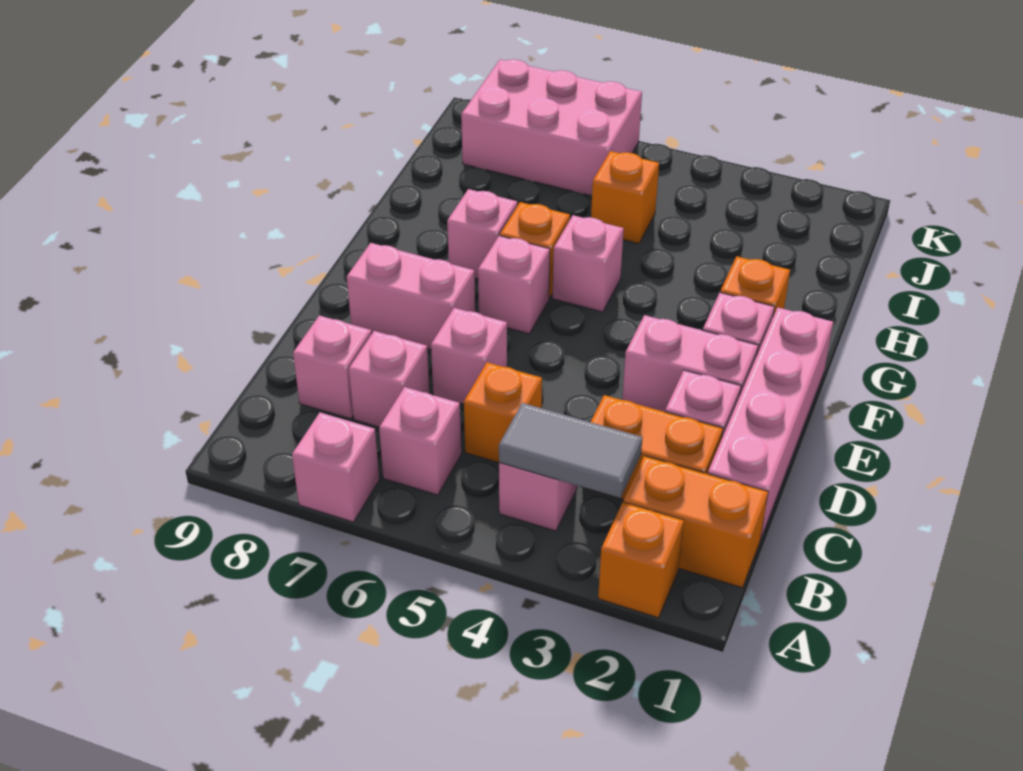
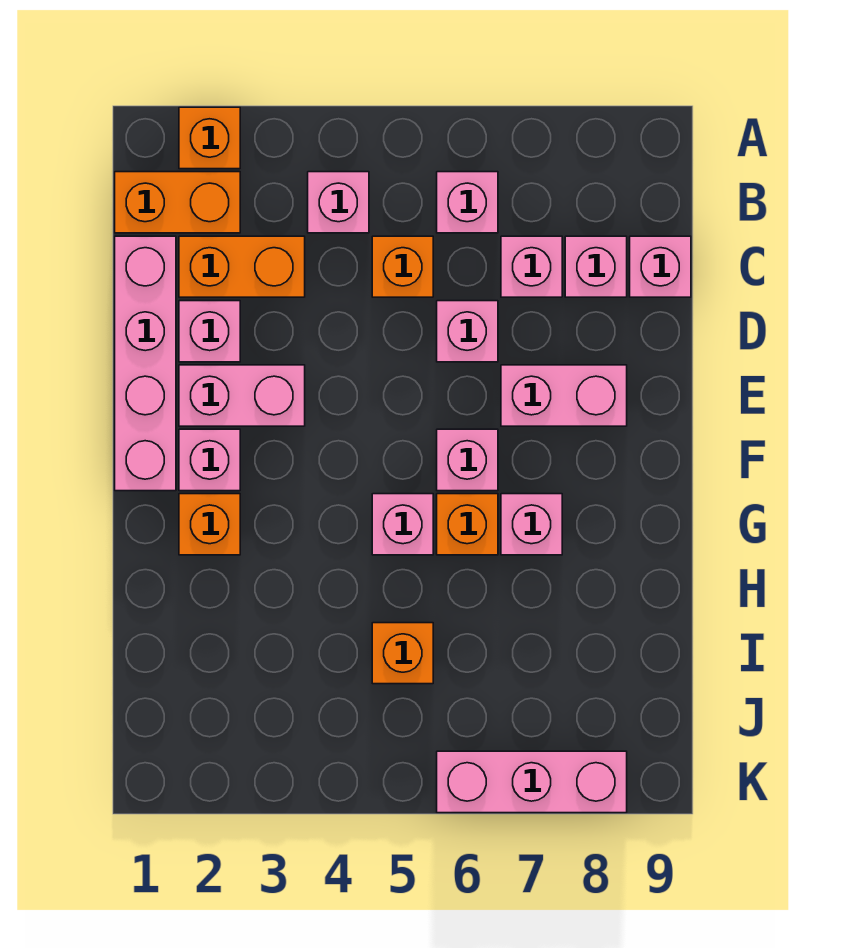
pink 1x1 brick [292,413,379,522] -> pink 1x1 brick moved to [630,236,691,297]
grey 1x2 tile [499,403,642,498] -> none
pink 2x3 brick [461,59,642,196] -> pink 1x3 brick [437,751,627,813]

